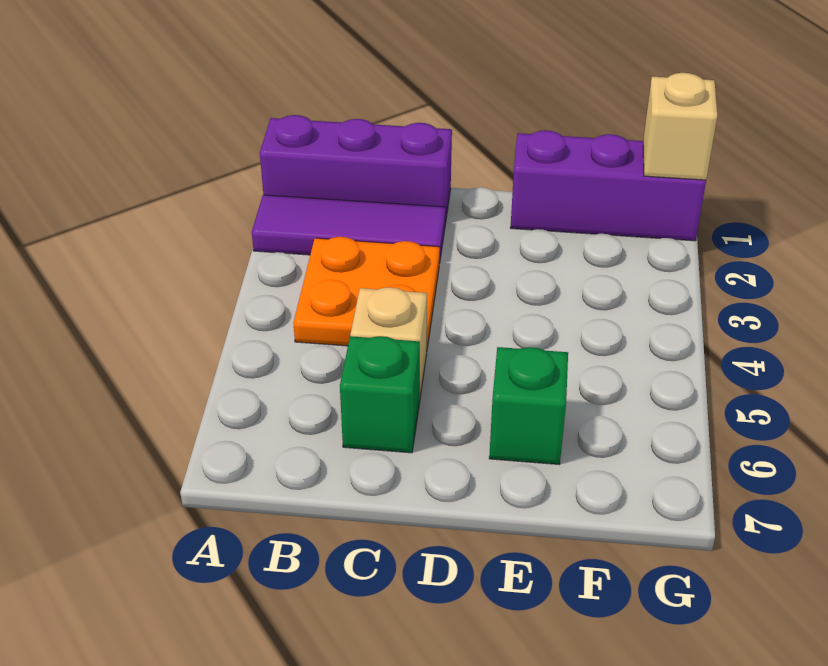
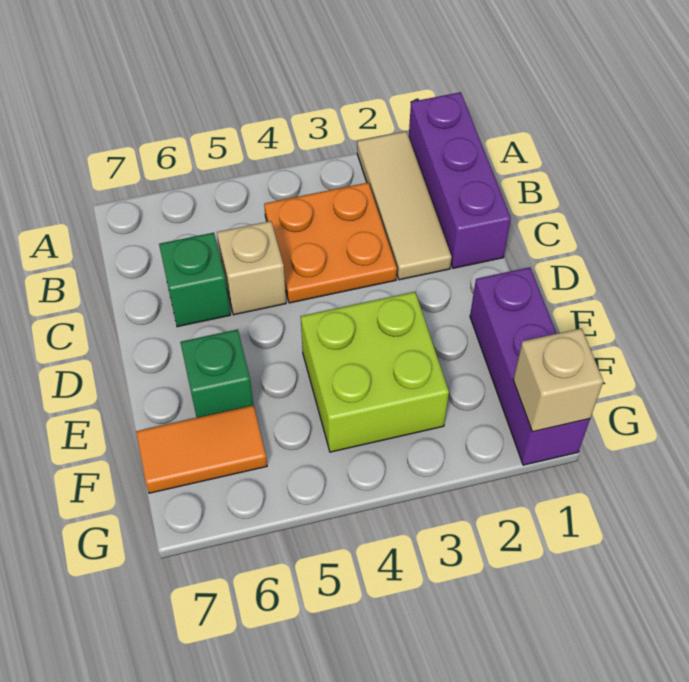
purple 1x3 tile [252,195,446,264] -> tan 1x3 tile [357,131,452,280]
none -> lime 2x2 brick [301,292,449,452]
none -> orange 1x2 tile [136,405,267,493]

